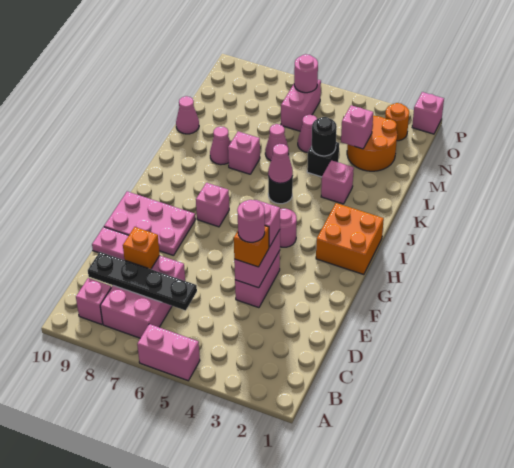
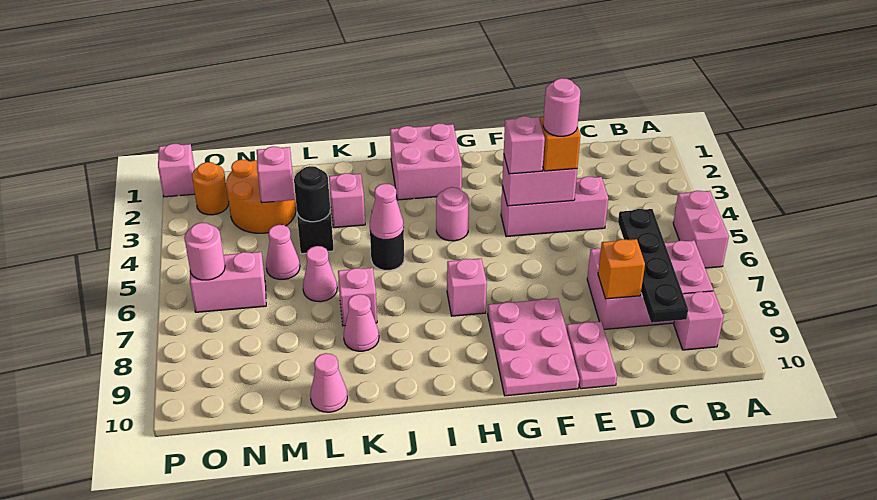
pink 1x2 brick [235,251,280,308] -> pink 1x3 brick [501,176,608,237]
orange 2x2 brick [316,203,384,275] -> pink 2x2 brick [390,123,462,200]

